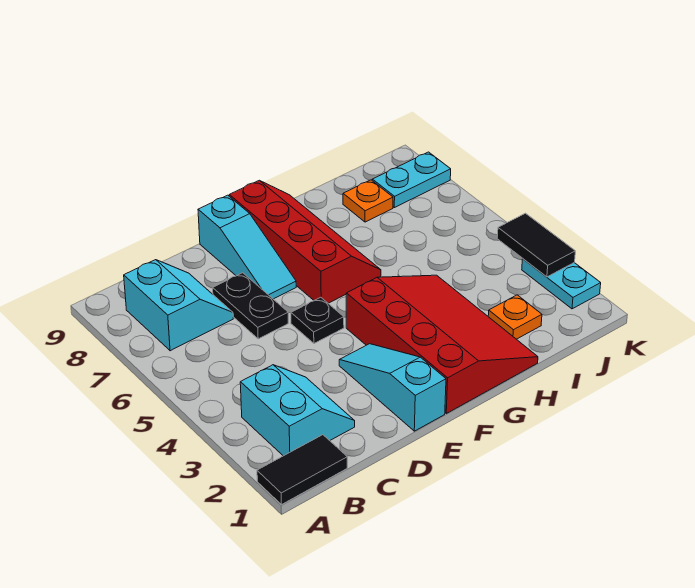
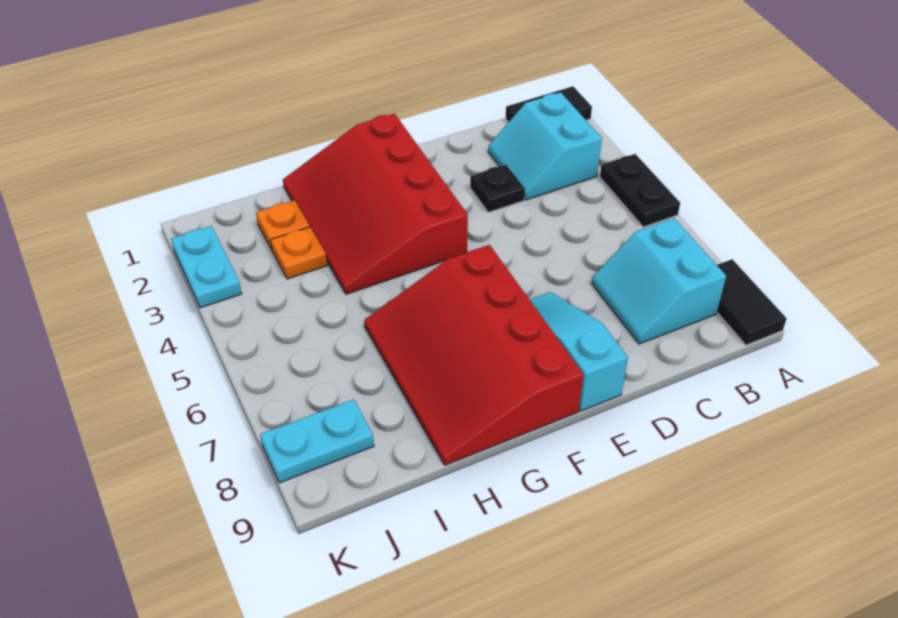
black 1x2 plate [213,273,288,339] -> black 1x2 plate moved to [600,154,680,227]
cyan 1x3 slope [339,344,446,431] -> none
black 1x1 plate [291,297,344,343] -> black 1x1 plate moved to [470,165,525,212]
red 2x4 slope [229,180,381,303] -> red 3x4 slope [364,245,583,465]
orange 1x1 plate [343,180,393,222] -> orange 1x1 plate moved to [271,227,327,279]
black 1x2 tile [497,213,575,277] -> black 1x2 tile moved to [717,259,787,345]

